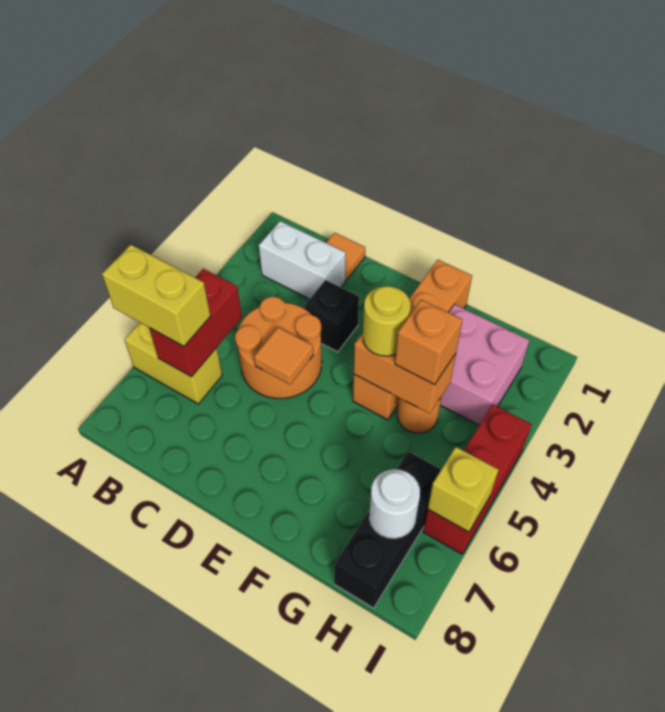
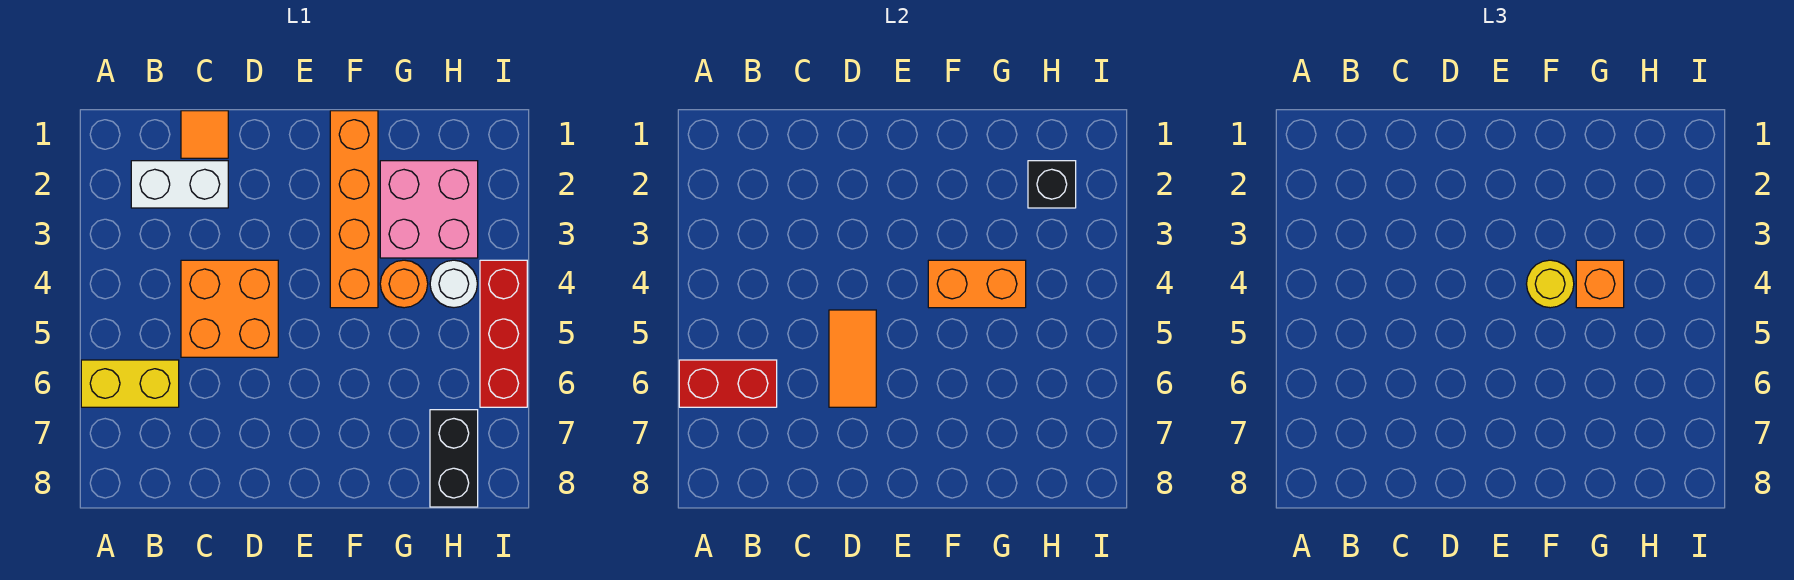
yellow 1x2 brick [102,245,210,347] -> none
red 1x2 brick [149,269,242,377] -> red 1x2 brick turned to [679,360,777,407]
orange 2x2 round brick [235,297,322,398] -> orange 2x2 brick [181,260,278,357]
black 1x1 brick [304,280,359,352] -> black 1x1 brick moved to [1028,161,1076,208]
orange 1x1 tile [254,327,313,384] -> orange 1x2 tile [829,310,876,407]
black 1x3 brick [334,451,441,608] -> black 1x2 brick [430,410,478,507]
white 1x1 round brick [369,469,420,538] -> white 1x1 round brick moved to [430,260,477,308]
yellow 1x1 brick [428,447,499,532] -> none

